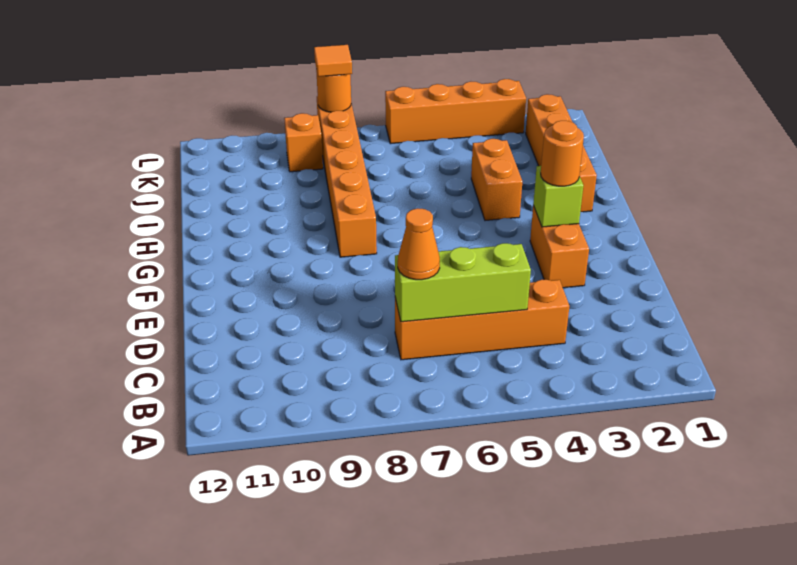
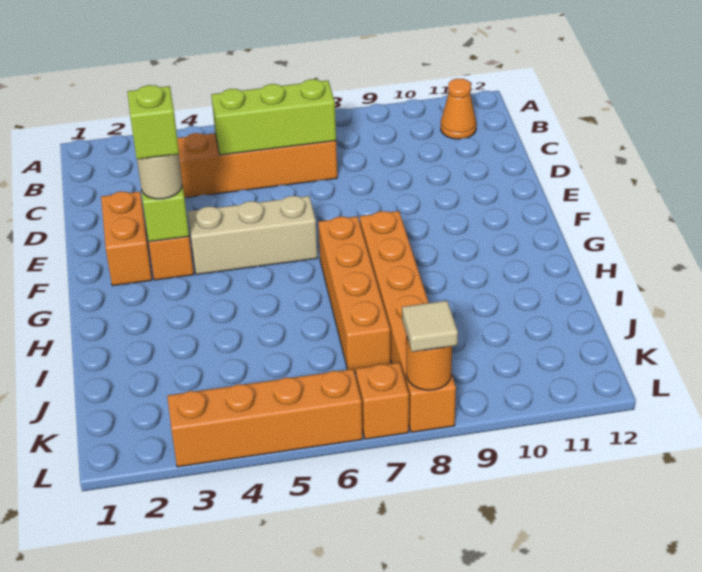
orange 1x1 cone [398,208,440,280] -> orange 1x1 cone moved to [441,79,476,139]
orange 1x1 round brick [541,121,584,186] -> tan 1x1 round brick [137,154,182,199]
none -> lime 1x1 brick [127,85,179,159]
none -> tan 1x3 brick [188,196,318,275]
orange 1x4 brick [526,94,597,212] -> orange 1x4 brick moved to [318,216,390,373]
orange 1x2 brick [471,139,522,220] -> orange 1x2 brick moved to [101,191,152,286]
orange 1x1 brick [284,113,323,172] -> orange 1x1 brick moved to [356,362,409,439]
orange 1x1 tile [314,45,352,77] -> tan 1x1 tile [402,301,458,352]

